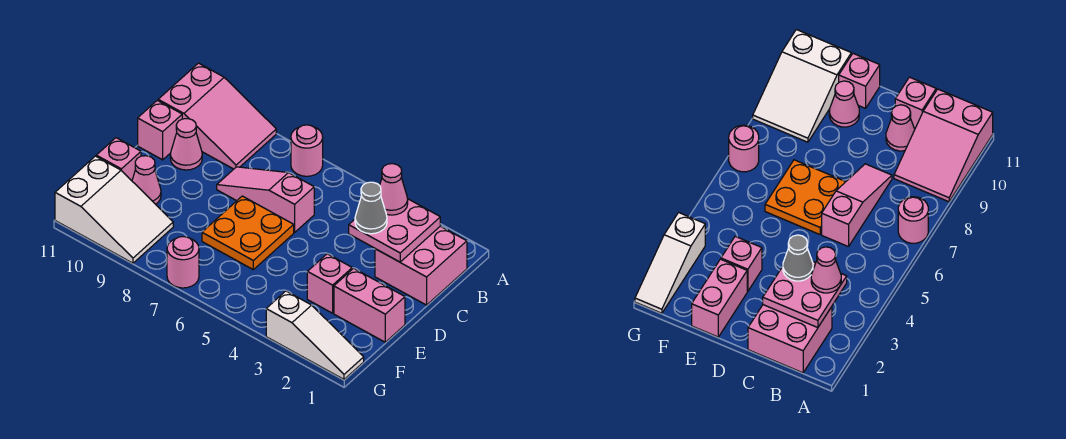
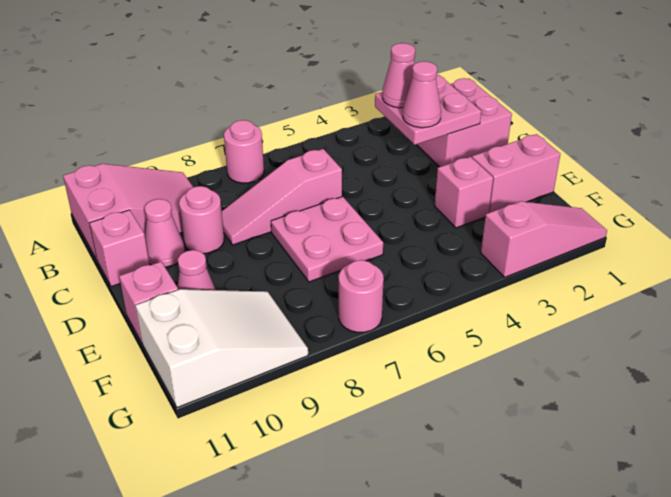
grey 1x1 cone [355,182,387,234] -> pink 1x1 cone [403,61,441,128]
none -> pink 1x1 round brick [179,186,224,254]
orange 2x2 plate [202,196,294,270] -> pink 2x2 plate [271,197,383,282]
white 1x3 slope [266,291,364,379] -> pink 1x3 slope [481,201,607,277]

